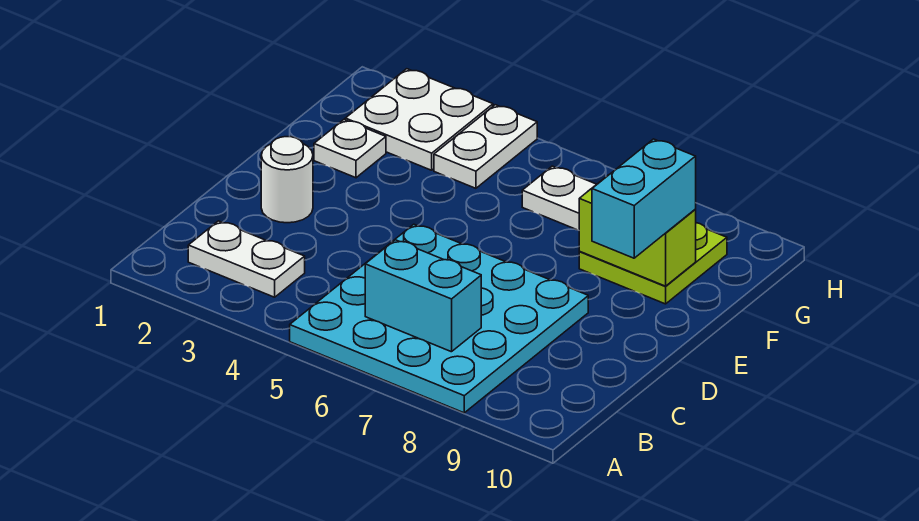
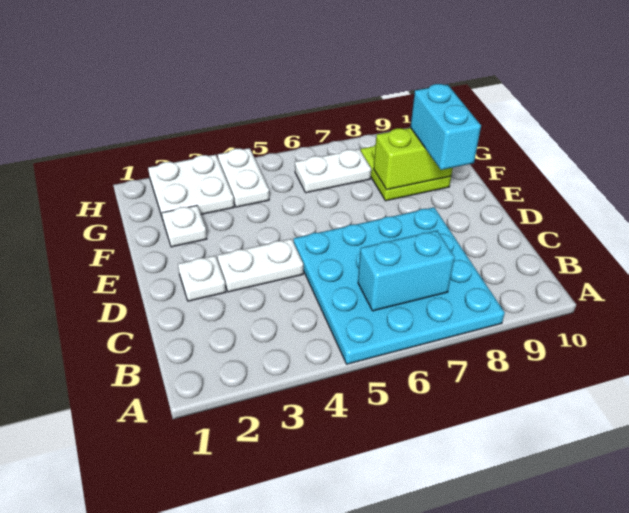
white 1x2 plate [188,221,305,297] -> white 1x2 plate moved to [217,239,303,292]
white 1x1 round brick [261,137,313,223] -> white 1x1 plate [178,256,226,301]

